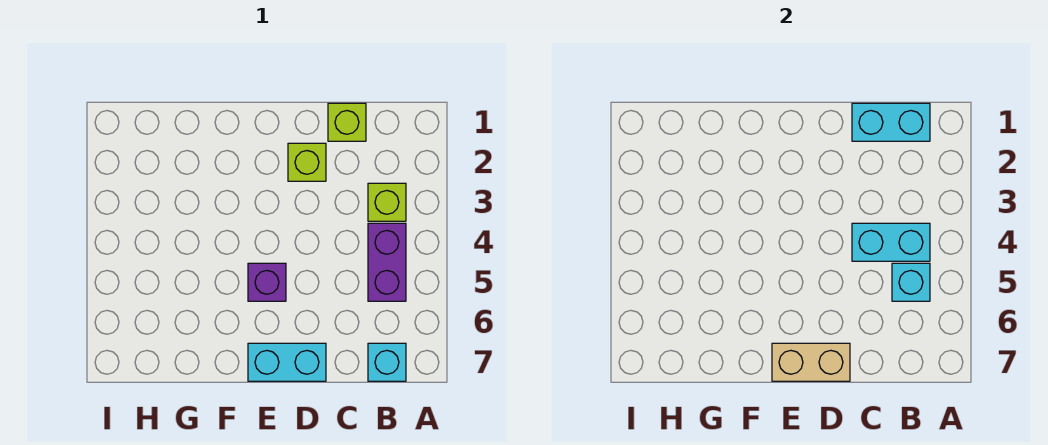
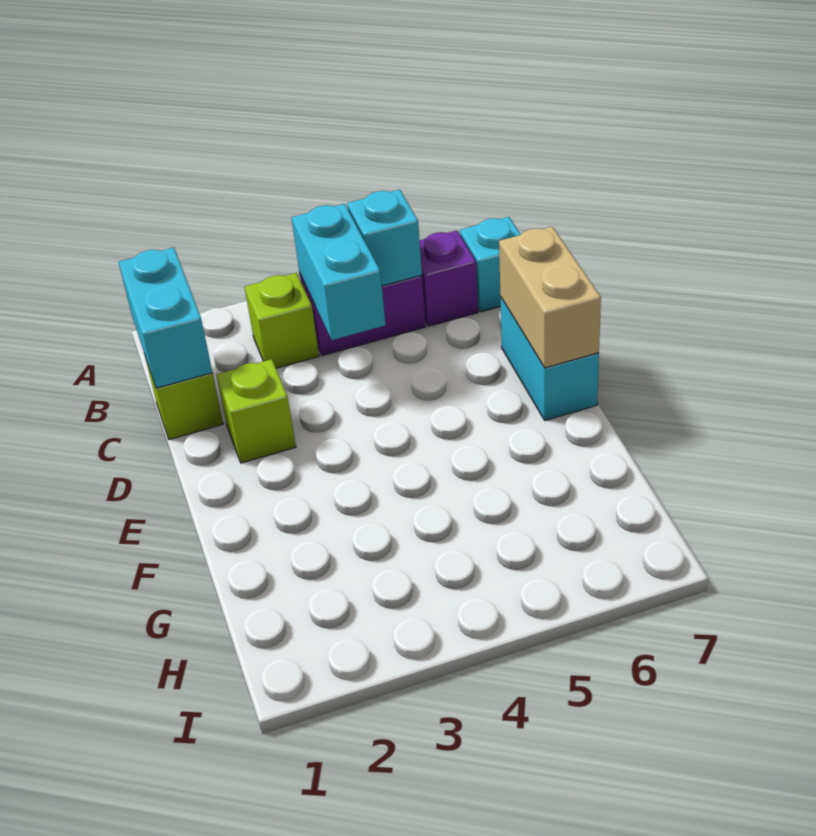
purple 1x1 brick [248,263,286,301] -> purple 1x1 brick moved to [420,231,478,326]

